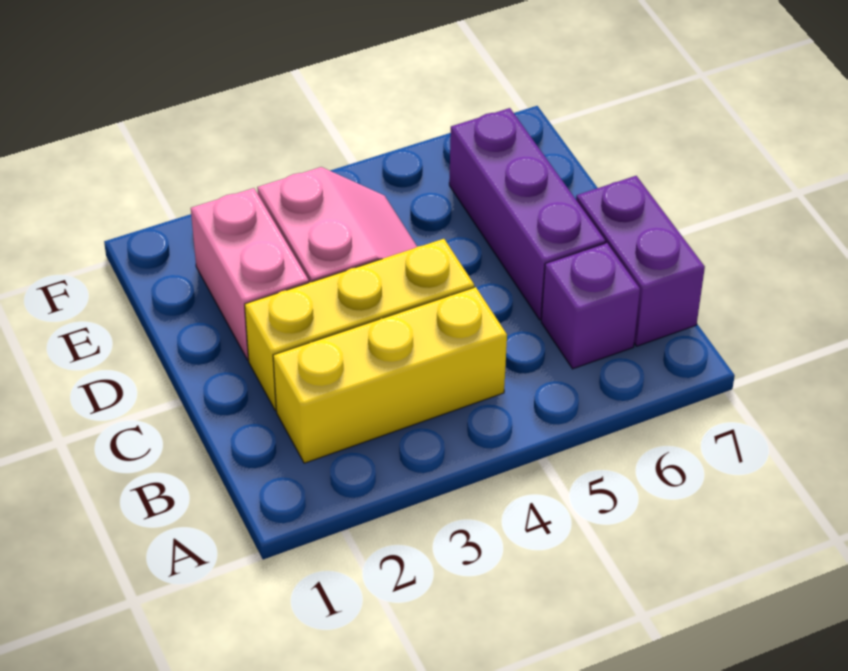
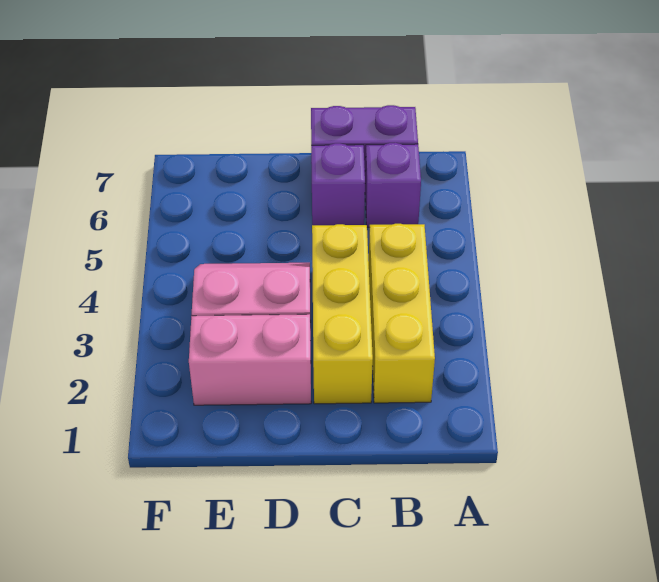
purple 1x3 brick [449,108,605,320] -> purple 1x1 brick [311,143,365,225]

